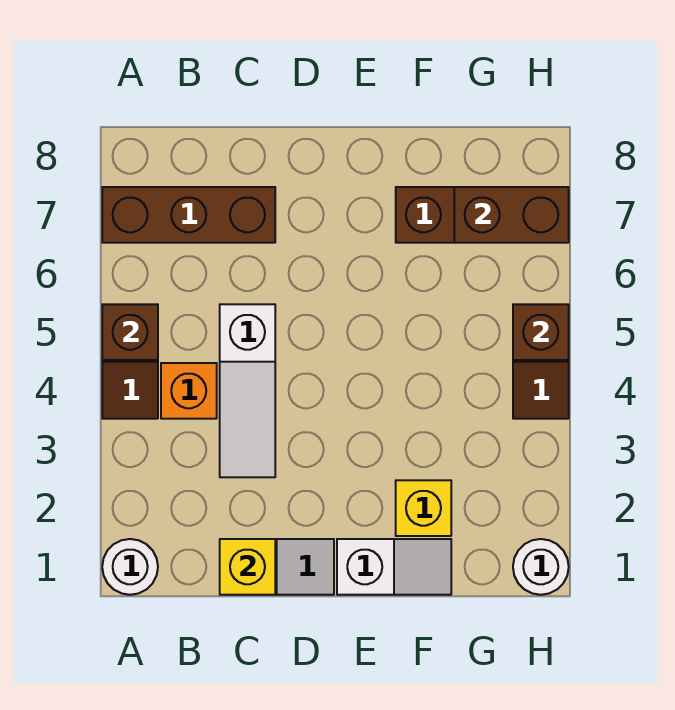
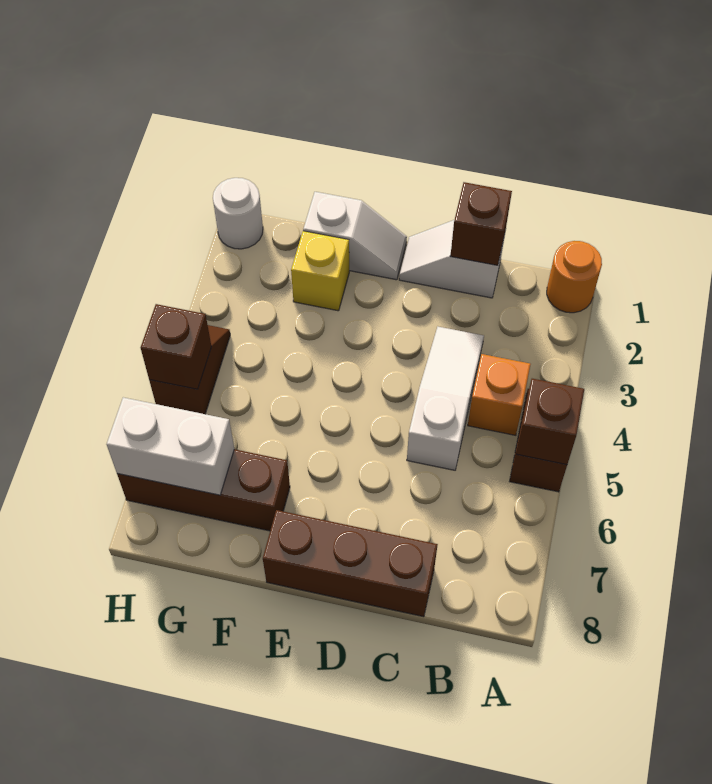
white 1x1 round brick [102,539,158,595] -> orange 1x1 round brick [547,241,602,313]
brown 1x3 brick [102,187,275,243] -> brown 1x3 brick moved to [263,510,438,617]
yellow 1x1 brick [220,539,275,595] -> brown 1x1 brick [451,182,512,266]
white 1x2 slope [337,539,451,595] -> white 1x2 slope turned to [303,192,407,280]
brown 1x2 brick [454,187,569,243] -> white 1x2 brick [107,397,234,495]

